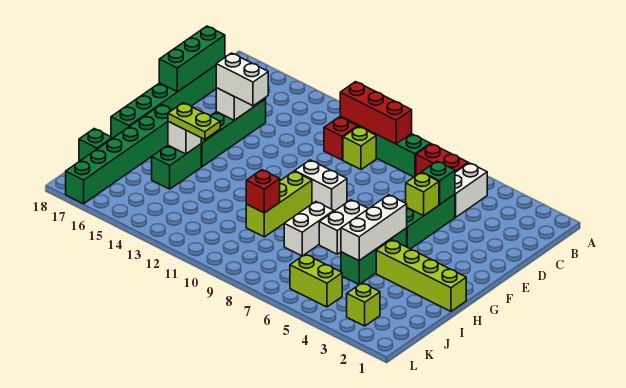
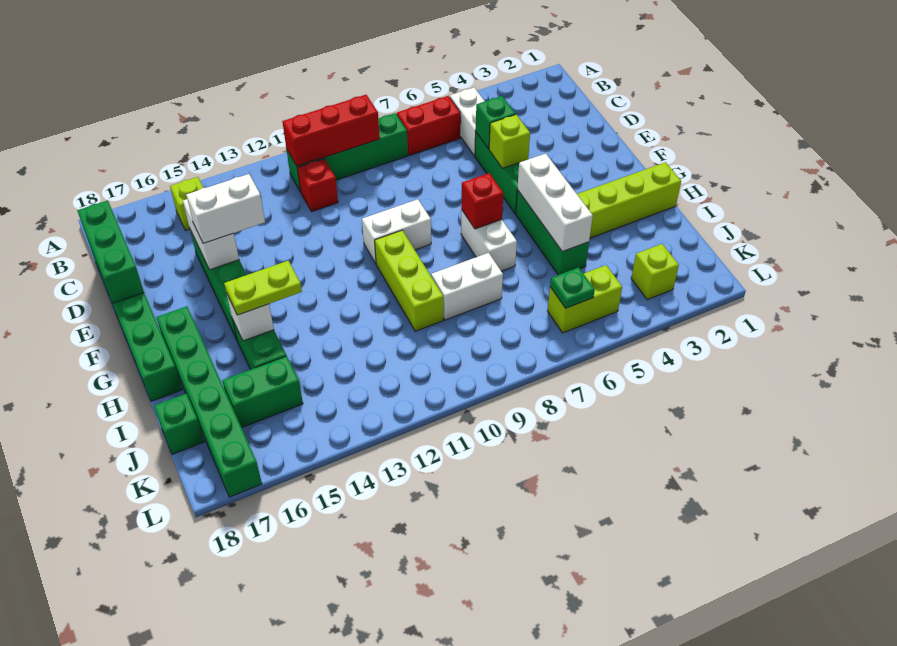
lime 1x1 brick [343,126,376,170] -> lime 1x1 brick moved to [170,177,203,230]
white 1x2 brick [284,202,334,256] -> white 1x2 brick turned to [431,253,503,320]
red 1x1 brick [246,170,280,213] -> red 1x1 brick moved to [461,173,503,229]
none -> green 1x2 brick [222,356,303,428]
none -> green 1x1 plate [550,267,595,308]

